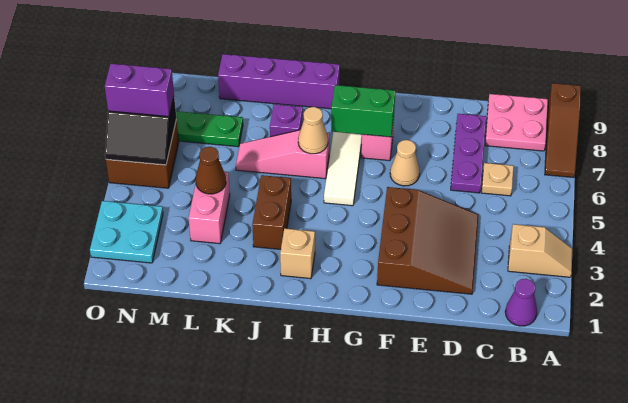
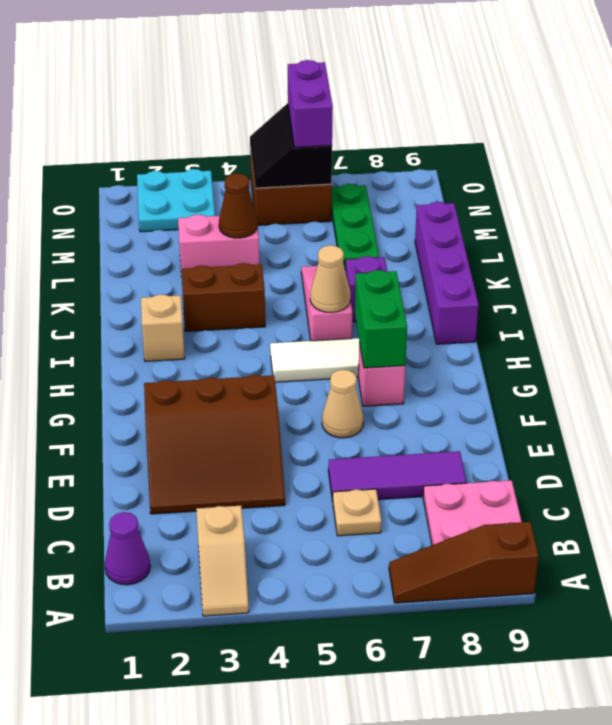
purple 1x3 plate [451,114,486,193] -> purple 1x3 tile [328,451,466,501]

